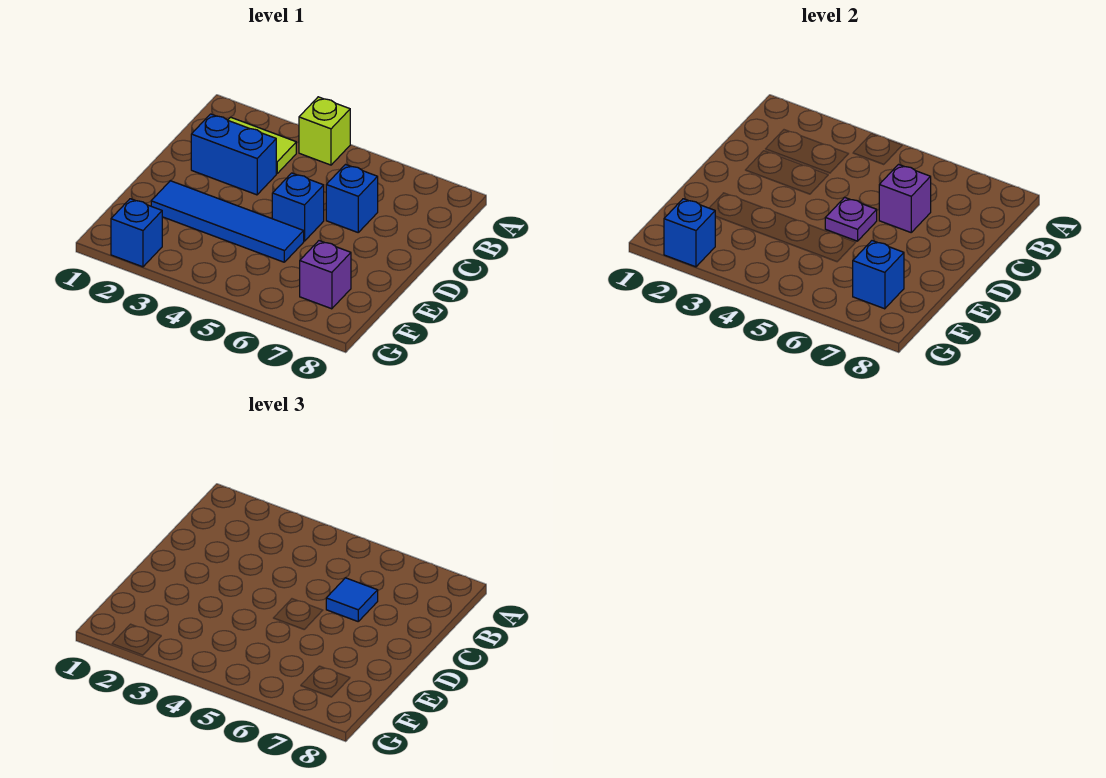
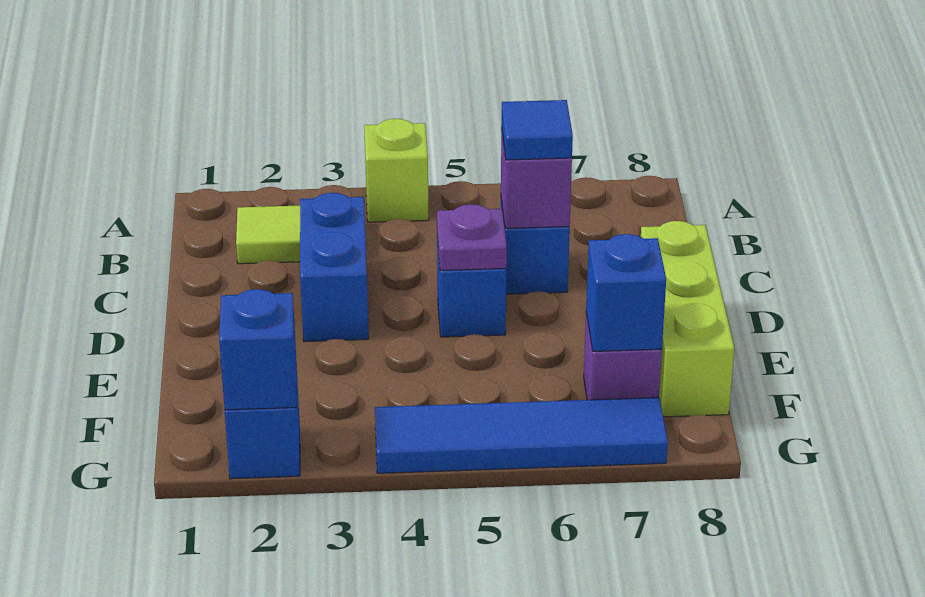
blue 1x2 brick [191,114,276,195] -> blue 1x2 brick turned to [300,193,369,342]
none -> lime 1x3 brick [641,221,734,417]
blue 1x4 tile [151,181,304,262] -> blue 1x4 tile moved to [375,398,668,473]

